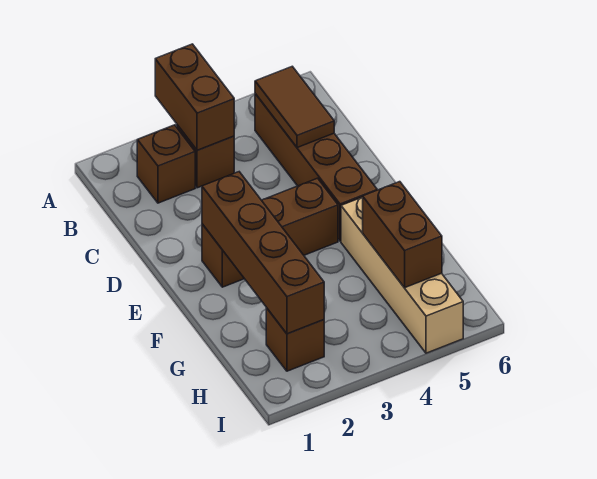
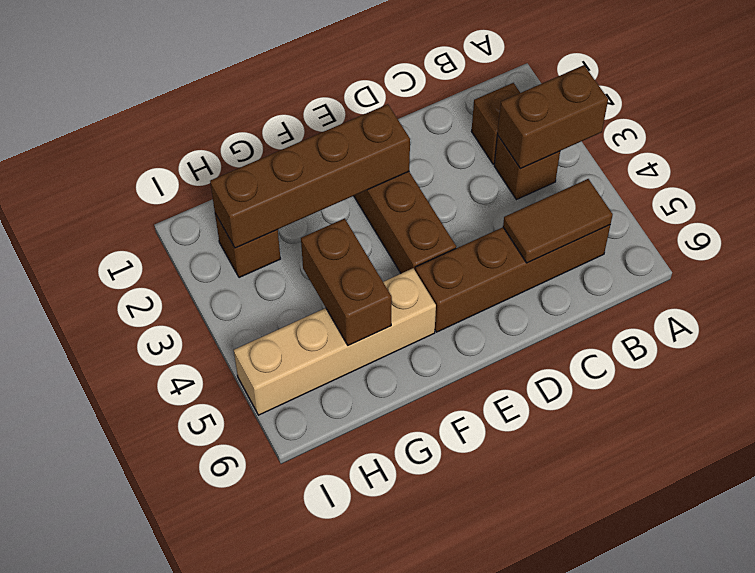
brown 1x2 brick [363,182,442,288] -> brown 1x2 brick turned to [301,219,392,346]

